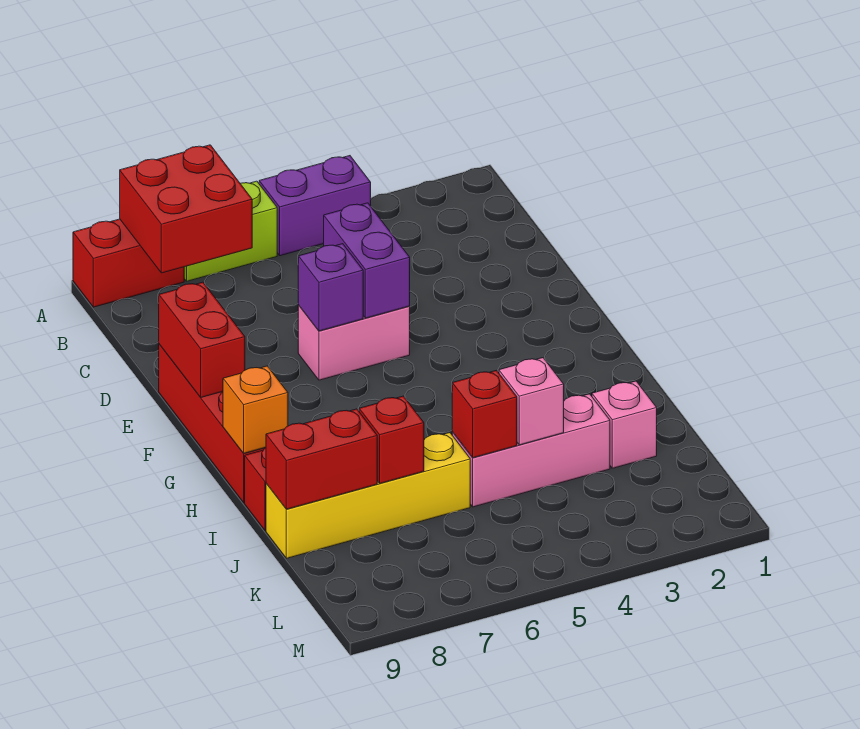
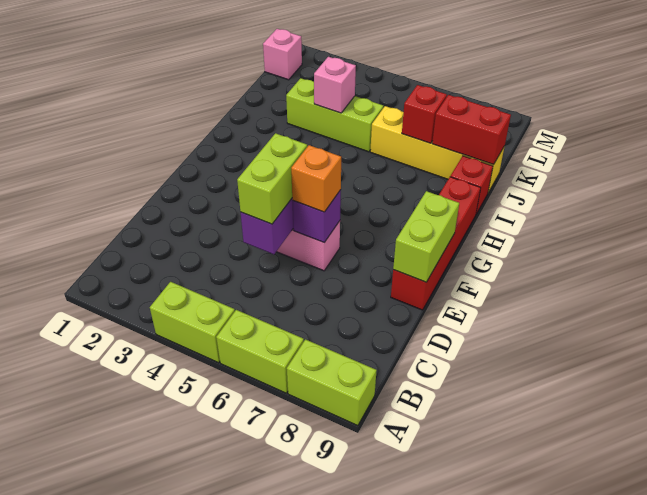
purple 1x2 brick [259,156,371,256] -> lime 1x2 brick [150,282,235,363]
red 2x2 brick [120,145,252,273] -> none
red 1x2 brick [73,219,184,307] -> lime 1x2 brick [287,339,377,426]
none -> lime 1x2 brick [237,133,307,224]
red 1x2 brick [159,282,245,397] -> lime 1x2 brick [393,191,459,282]
orange 1x1 brick [223,366,288,453] -> orange 1x1 brick moved to [291,145,341,212]
pink 1x1 brick [592,381,657,468] -> pink 1x1 brick moved to [263,29,302,80]
pink 1x3 brick [452,394,610,507] -> lime 1x3 brick [286,78,384,152]
red 1x1 brick [452,370,517,458] -> none

